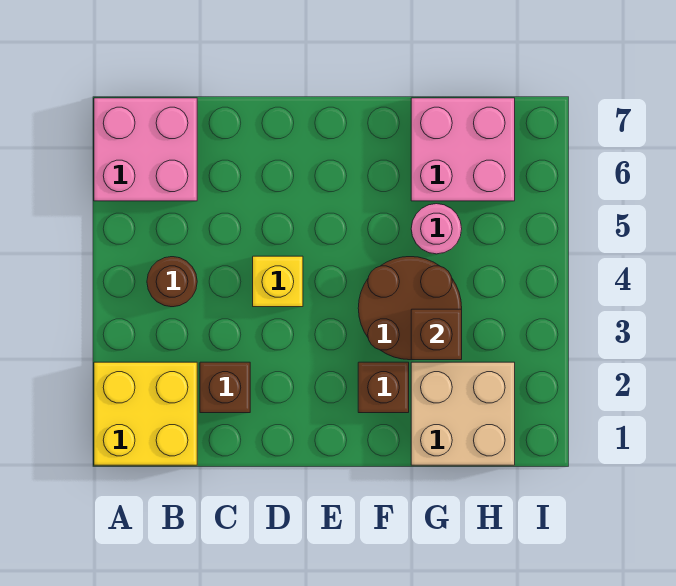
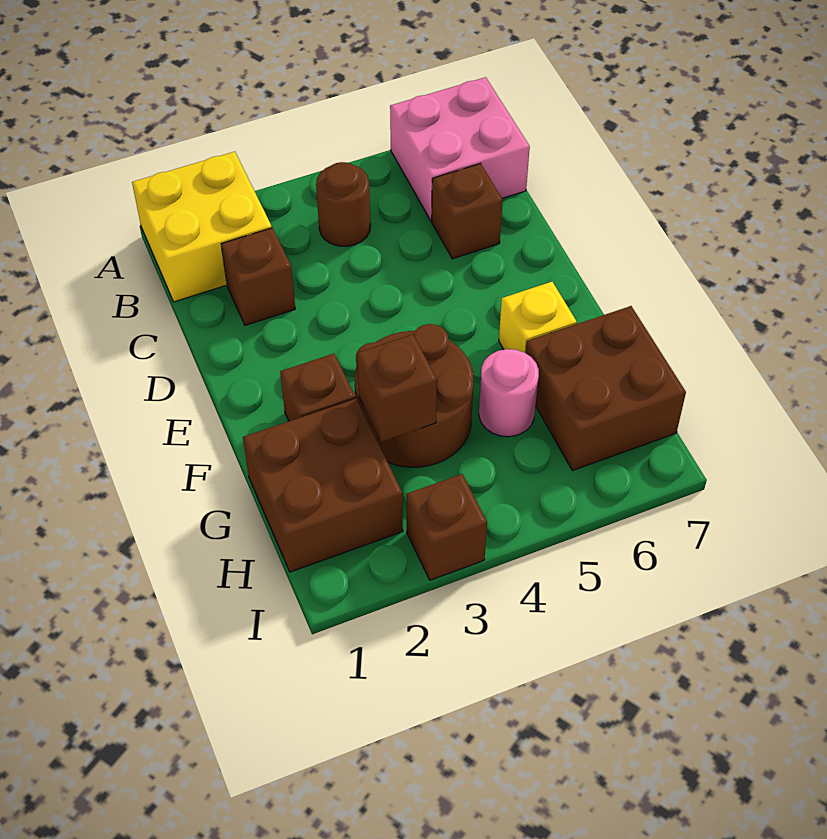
none -> brown 1x1 brick [432,163,503,259]
yellow 1x1 brick [253,256,303,307] -> yellow 1x1 brick moved to [499,282,577,353]
tan 2x2 brick [411,362,515,465] -> brown 2x2 brick [243,399,403,572]
pink 2x2 brick [411,98,515,201] -> brown 2x2 brick [526,306,686,471]
none -> brown 1x1 brick [406,474,487,580]

